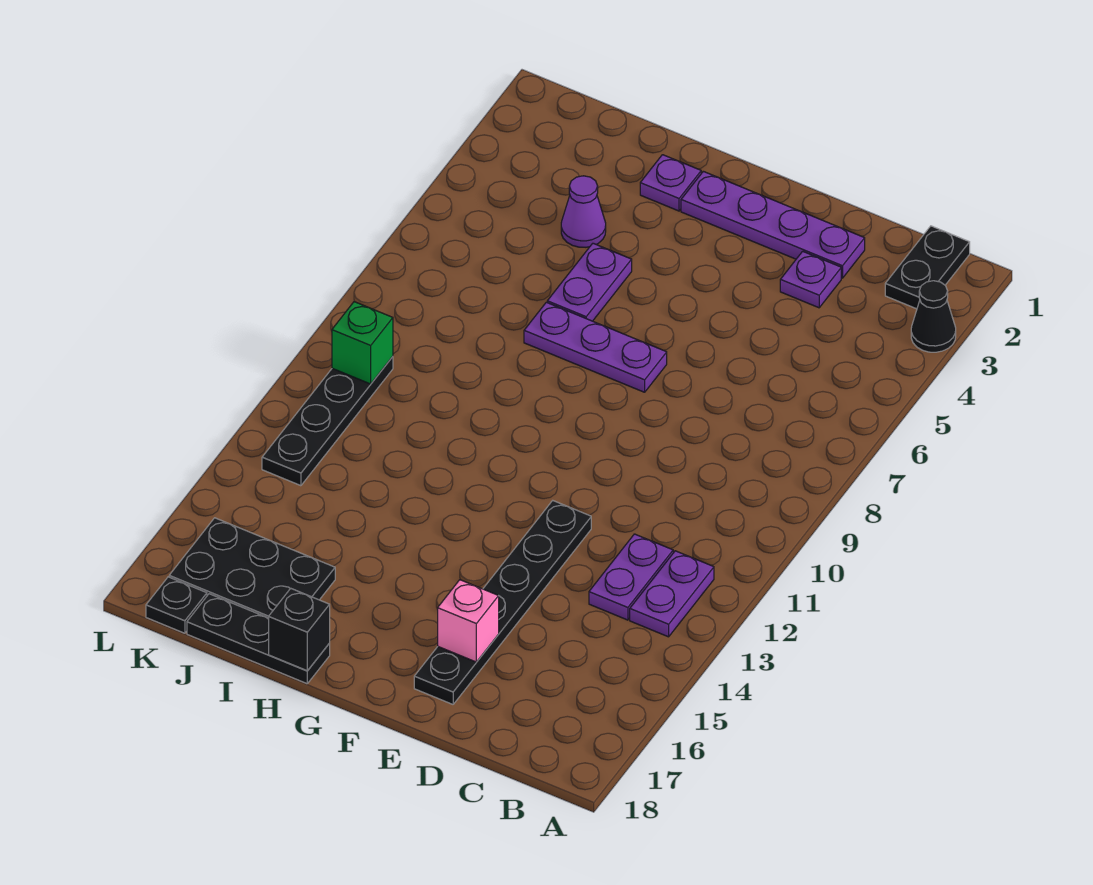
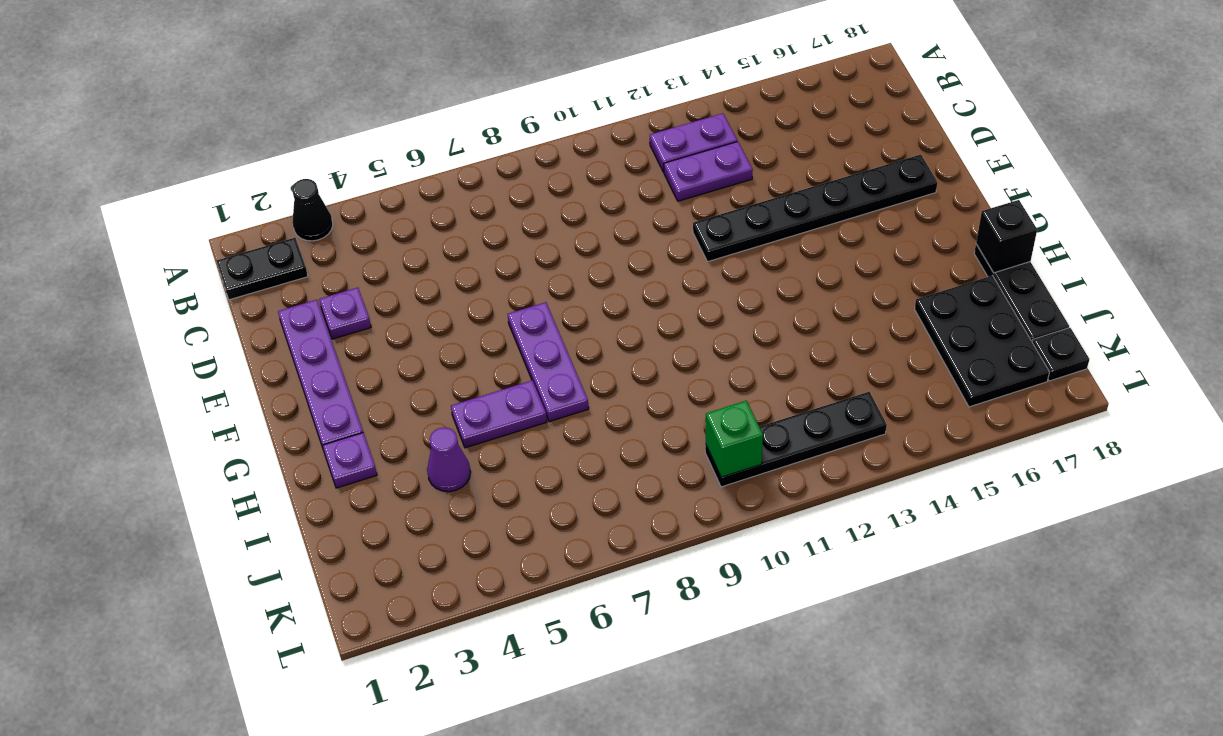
pink 1x1 brick [438,580,499,662] -> none

